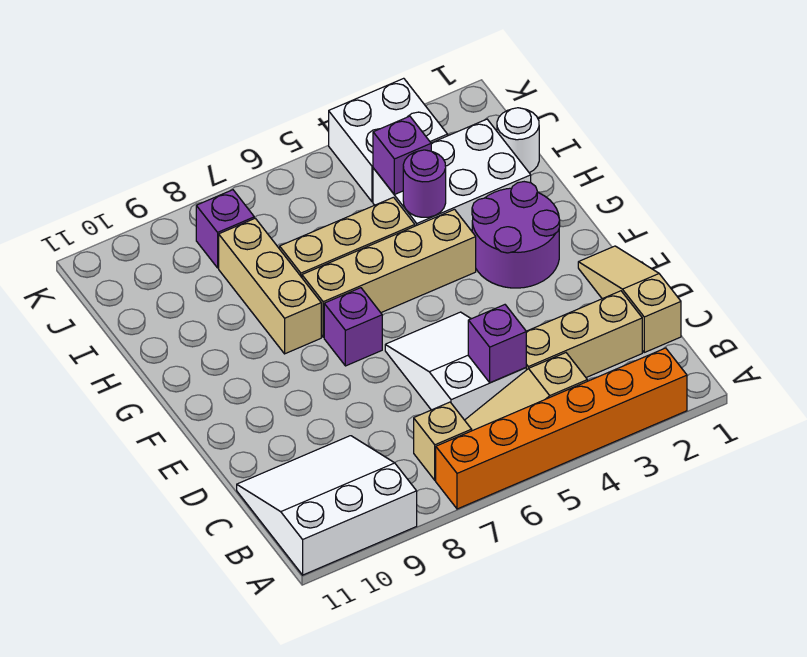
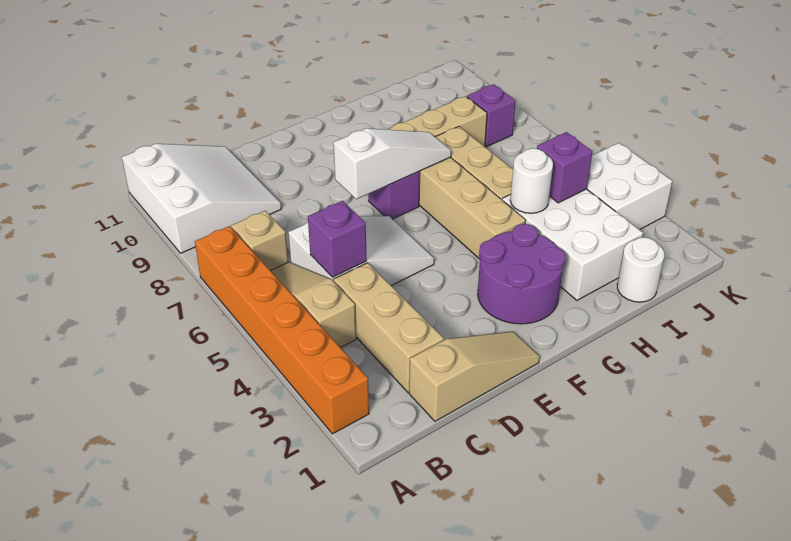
none -> white 1x3 slope [333,128,451,199]
purple 1x1 round brick [403,150,446,217] -> white 1x1 round brick [510,148,553,213]

